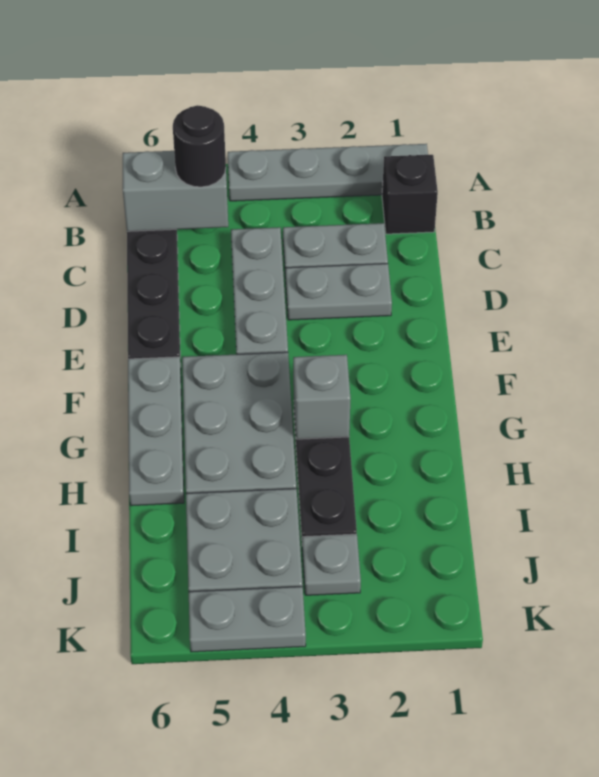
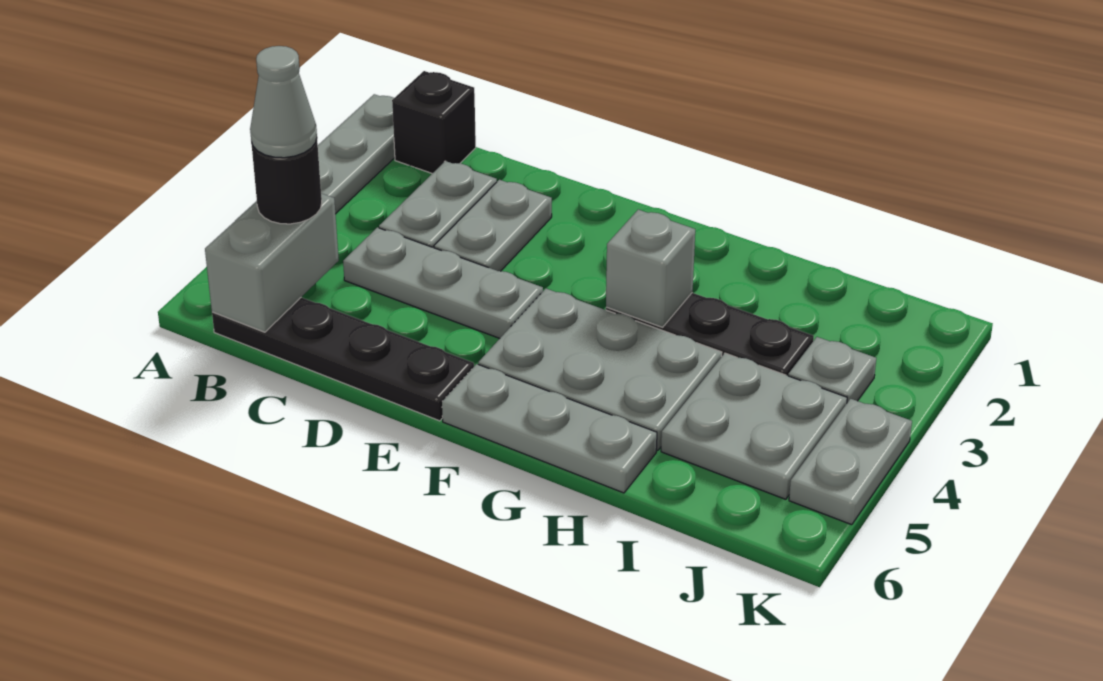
none -> grey 1x1 cone [250,46,317,158]

